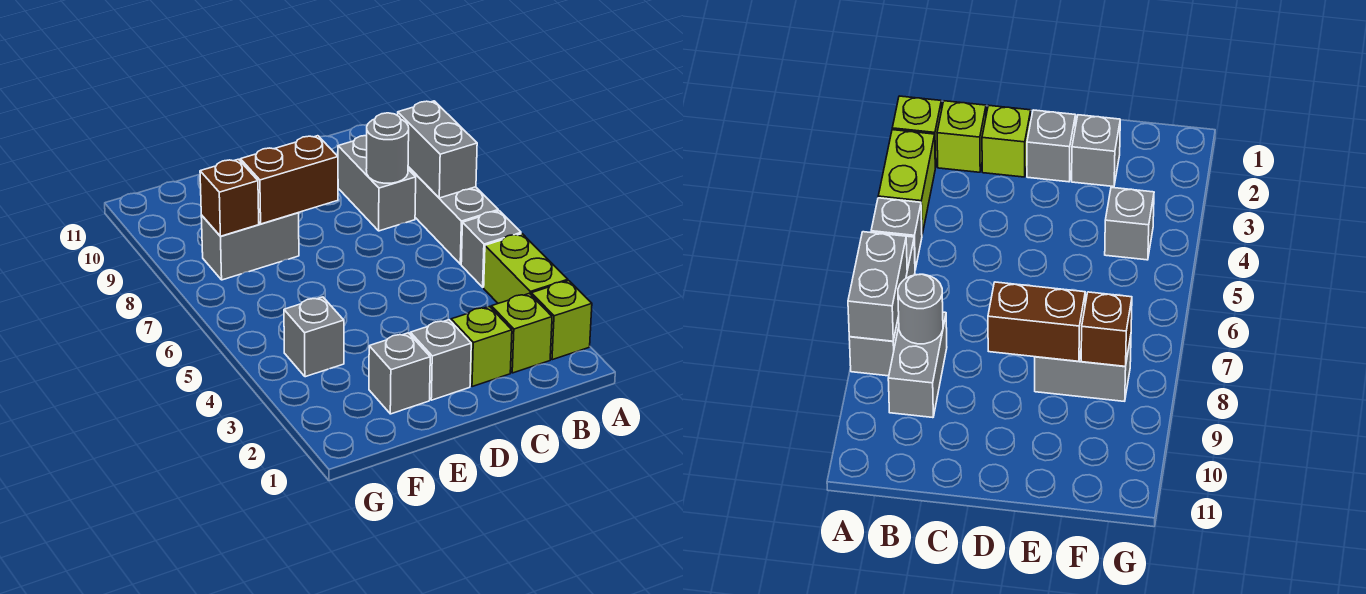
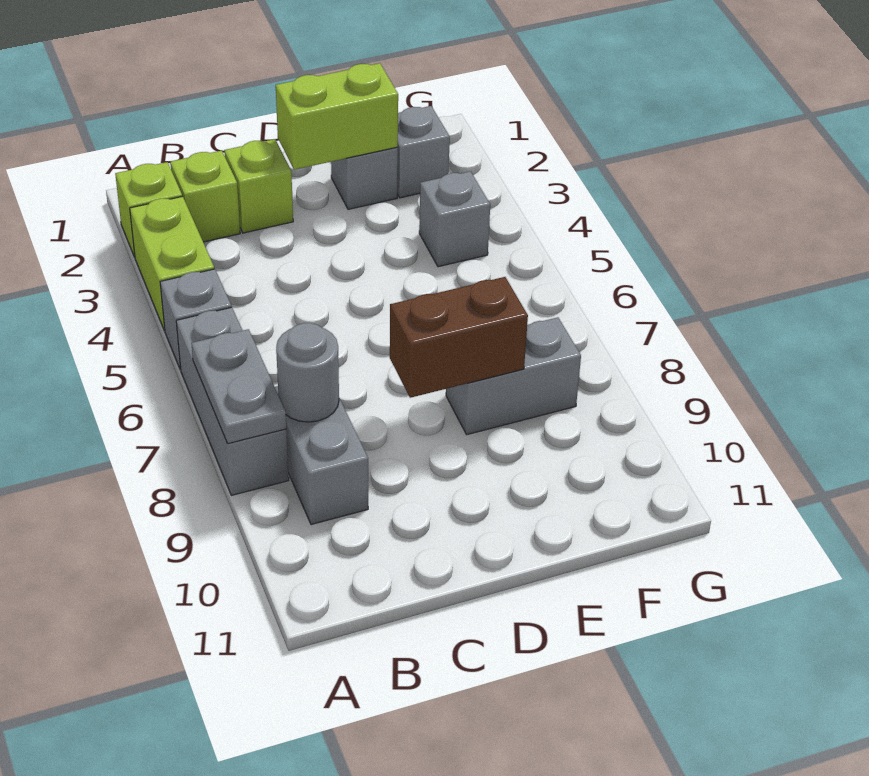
grey 1x2 brick [398,101,477,198] -> grey 1x2 plate [191,329,286,444]
grey 1x1 brick [410,320,471,400] -> grey 1x1 brick moved to [397,106,450,198]
none -> lime 1x2 brick [276,63,398,170]
brown 1x1 brick [200,159,259,236] -> none

